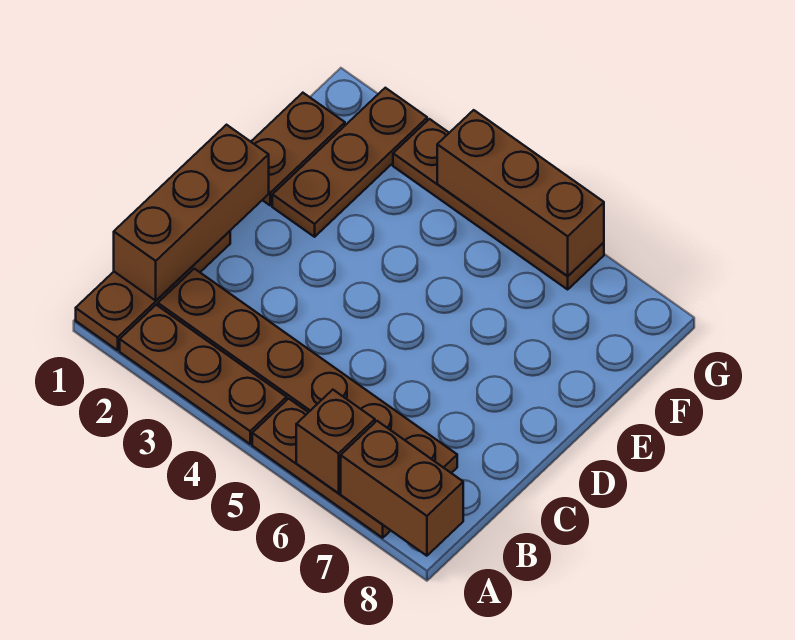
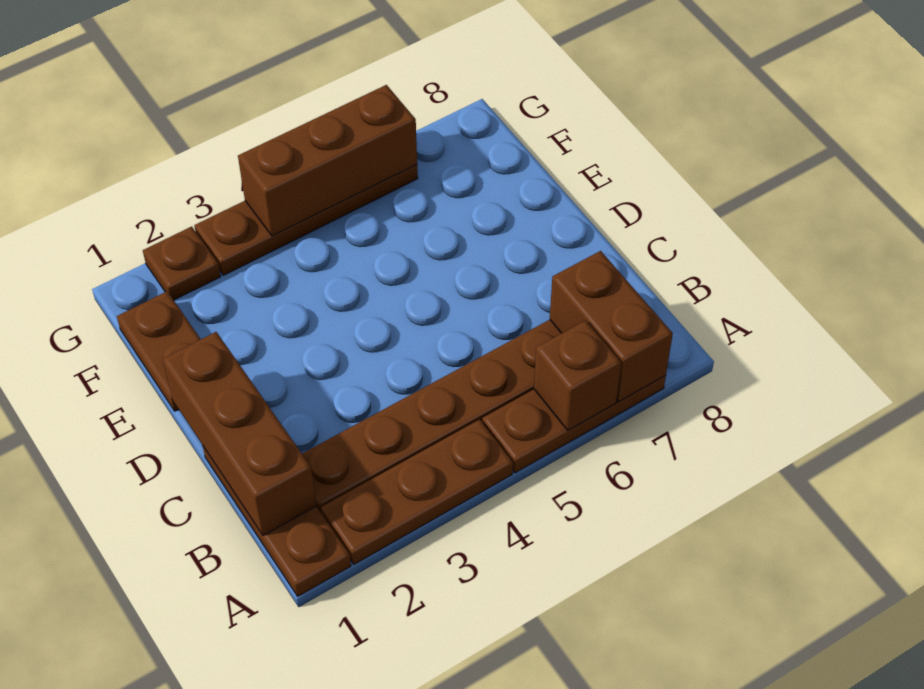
brown 1x2 brick [341,421,463,556] -> brown 1x2 brick turned to [550,251,673,402]
brown 1x3 plate [272,88,427,237] -> brown 1x1 plate [143,227,221,300]

